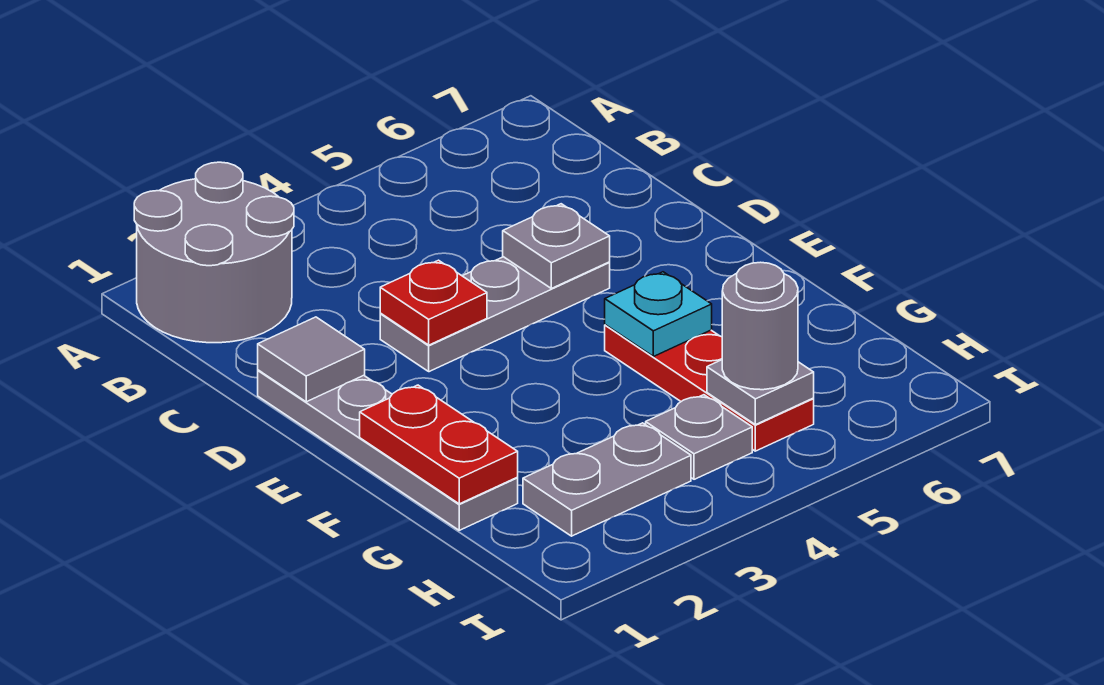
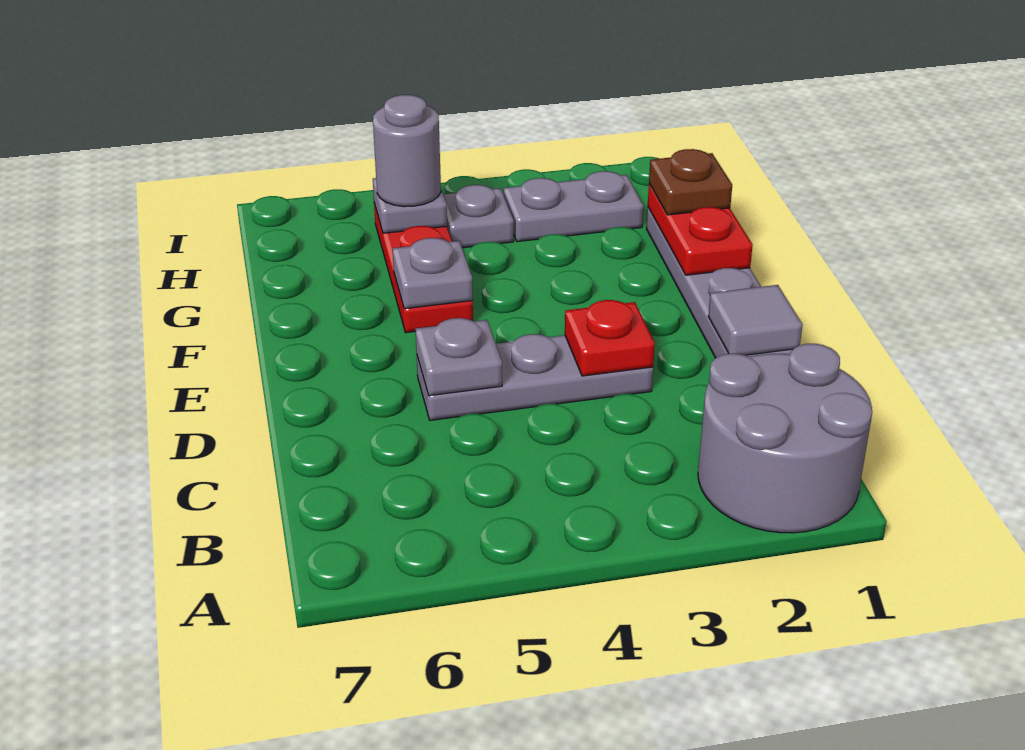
cyan 1x1 plate [605,272,712,357] -> grey 1x1 plate [393,238,473,309]
none -> brown 1x1 plate [649,149,732,215]

